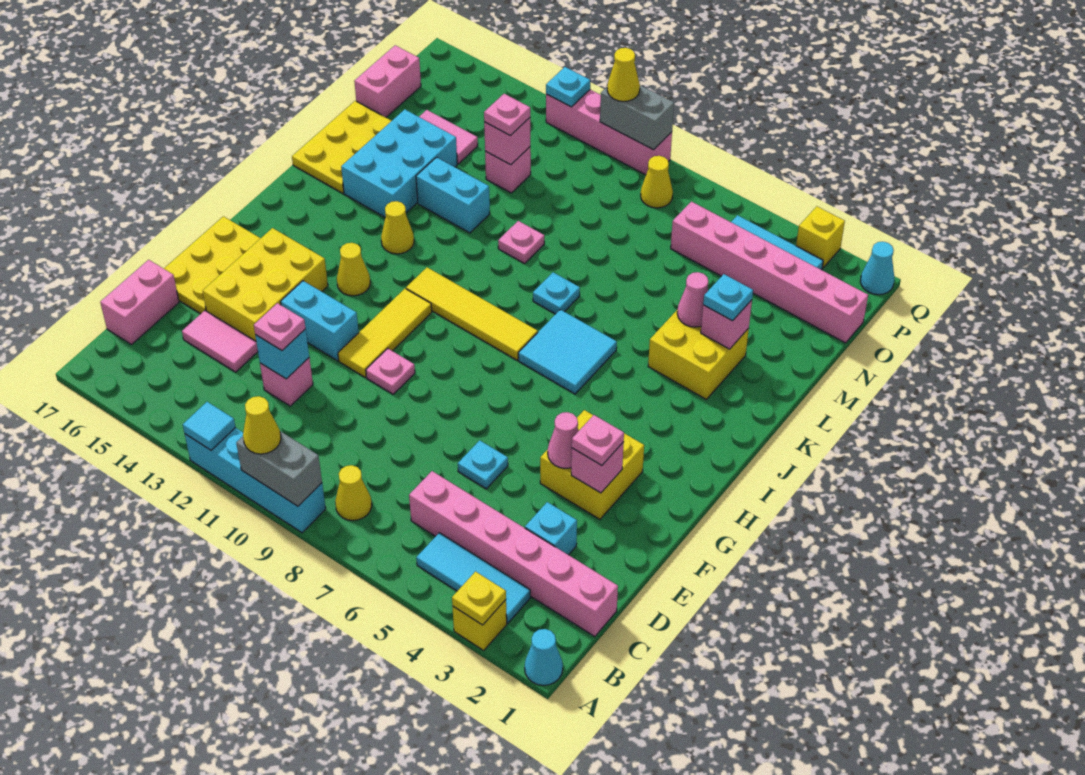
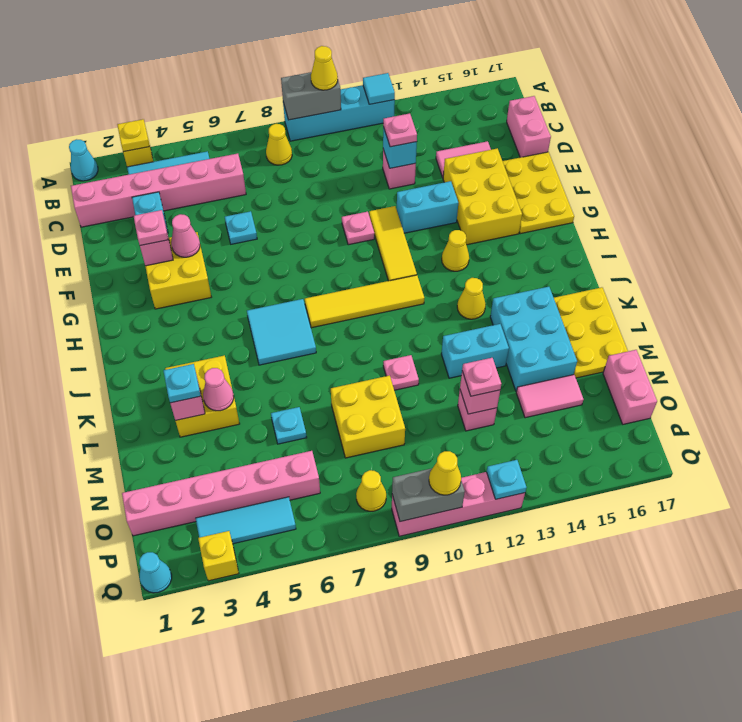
cyan 1x1 plate [533,272,580,314] -> cyan 1x1 plate moved to [271,407,307,444]
none -> yellow 2x2 brick [331,375,405,458]

